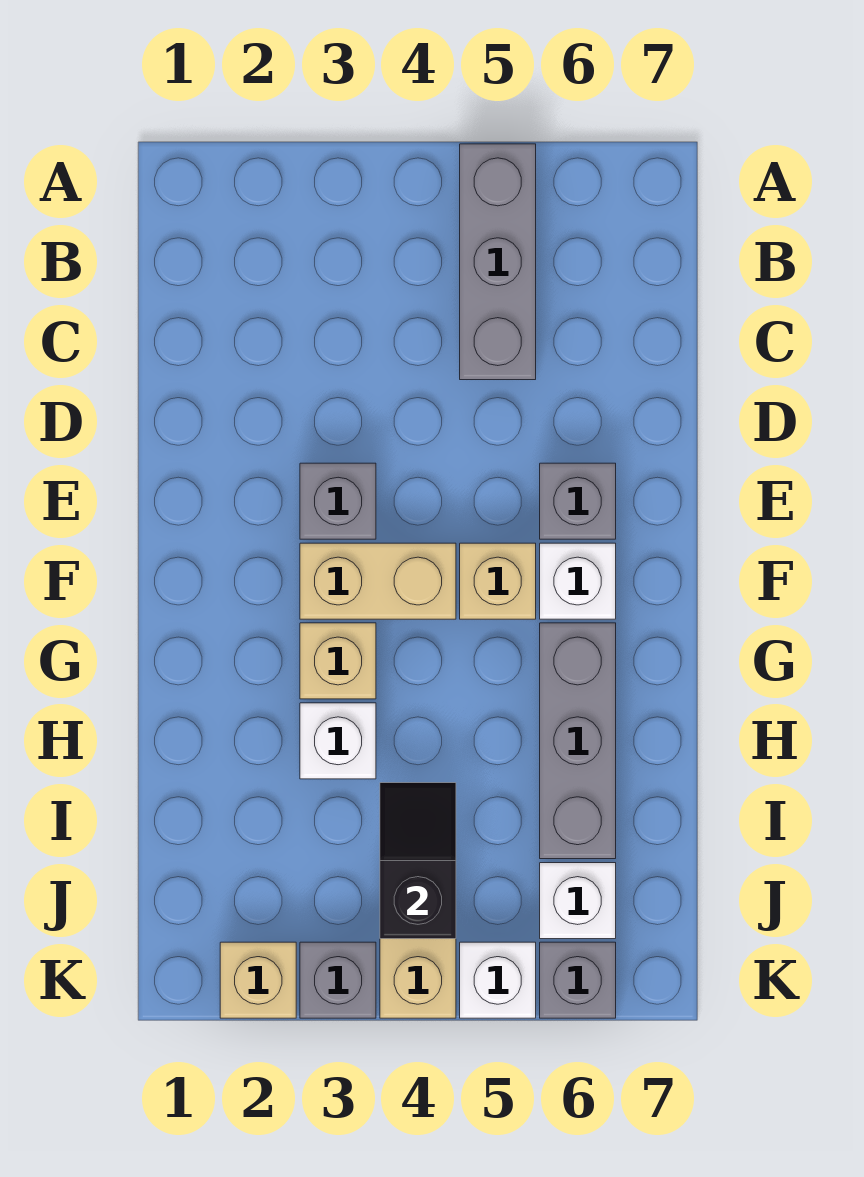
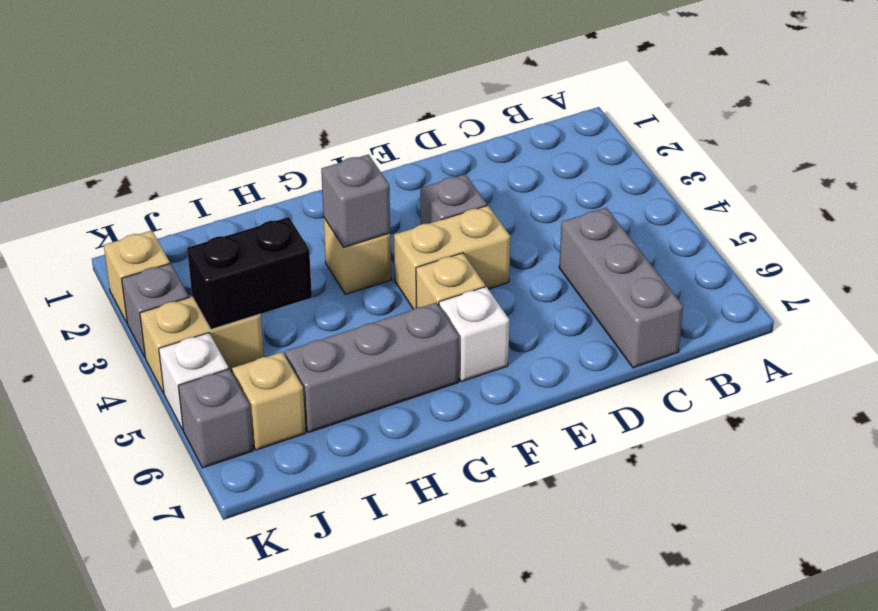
grey 1x3 brick [460,144,536,380] -> grey 1x3 brick turned to [559,208,683,368]
grey 1x1 brick [540,463,616,539] -> grey 1x1 brick moved to [321,154,390,247]
tan 1x2 brick [300,543,456,619] -> tan 1x2 brick turned to [394,205,510,309]
white 1x1 brick [300,703,376,779] -> none
black 1x2 slope [380,783,456,939] -> black 1x2 brick [187,217,312,329]
white 1x1 brick [540,863,616,939] -> tan 1x1 brick [232,352,306,450]

